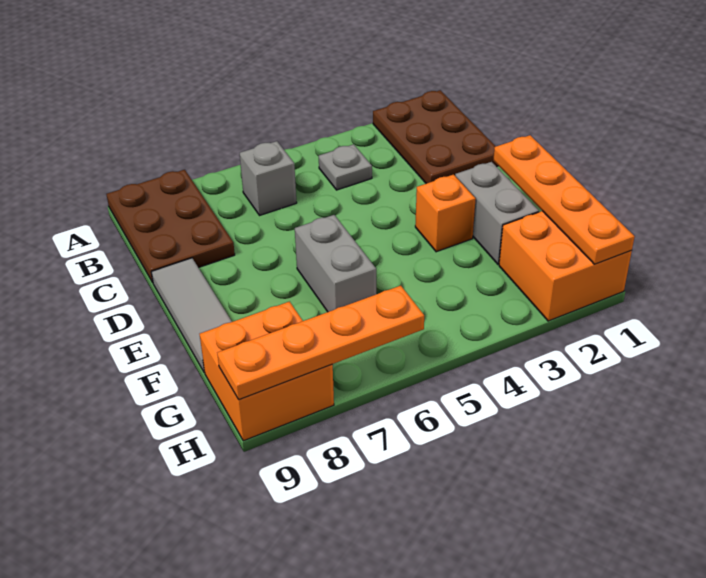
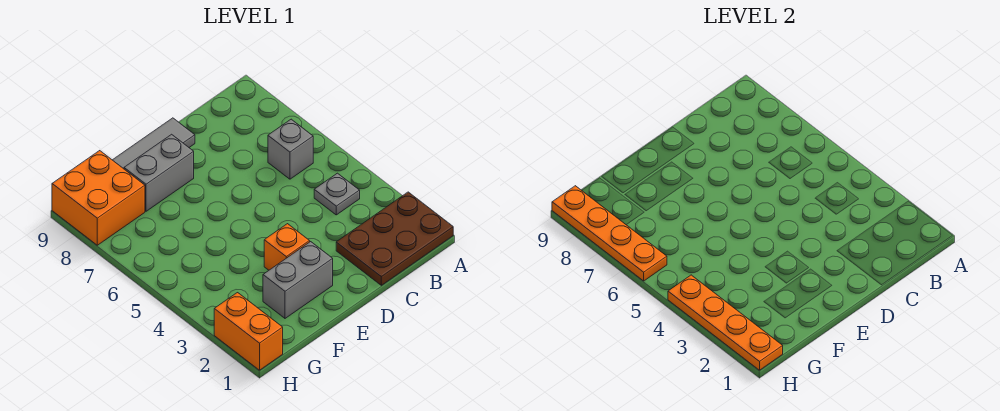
brown 2x3 plate [107,170,235,283] -> none
orange 1x4 plate [493,135,635,264] -> orange 1x4 plate turned to [668,275,783,370]
grey 1x2 brick [295,215,376,312] -> grey 1x2 brick moved to [124,134,194,211]
orange 2x2 brick [499,211,632,321] -> orange 1x2 brick [214,293,283,370]

